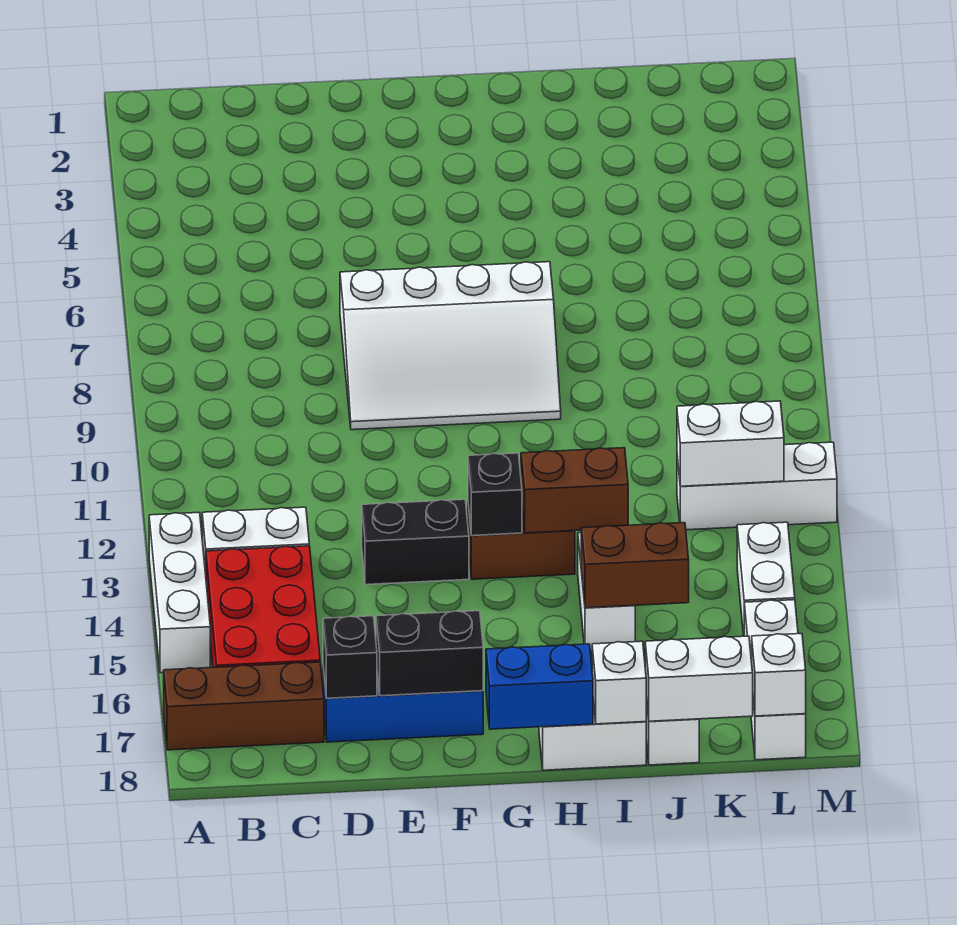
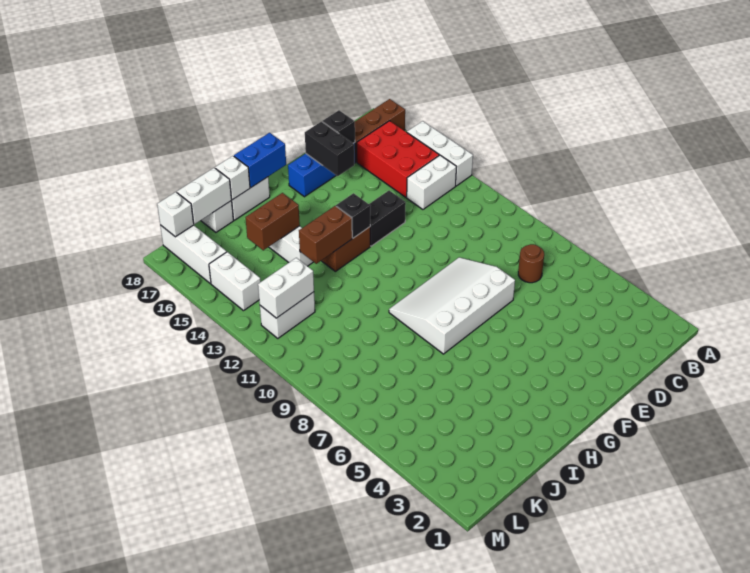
none -> brown 1x1 round brick [518,244,544,283]
black 1x2 brick [376,611,483,696] -> black 1x2 brick turned to [305,122,354,176]
white 1x3 brick [677,442,837,530] -> white 1x2 brick [260,292,315,338]

